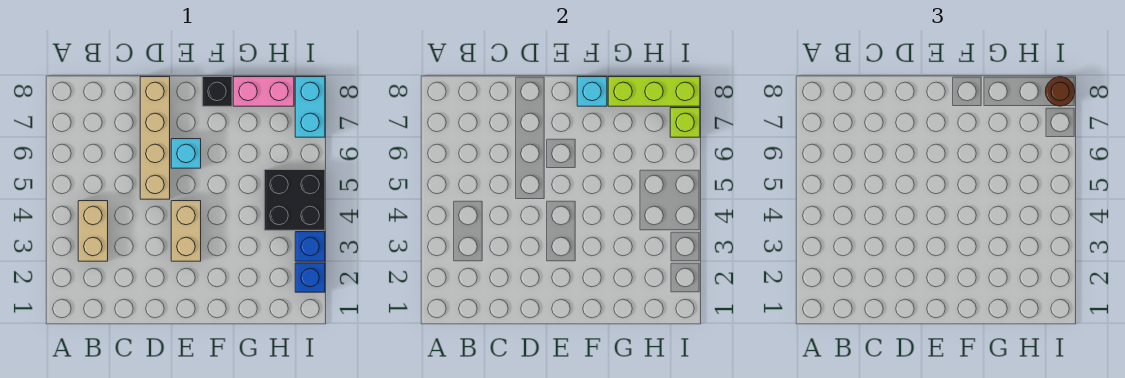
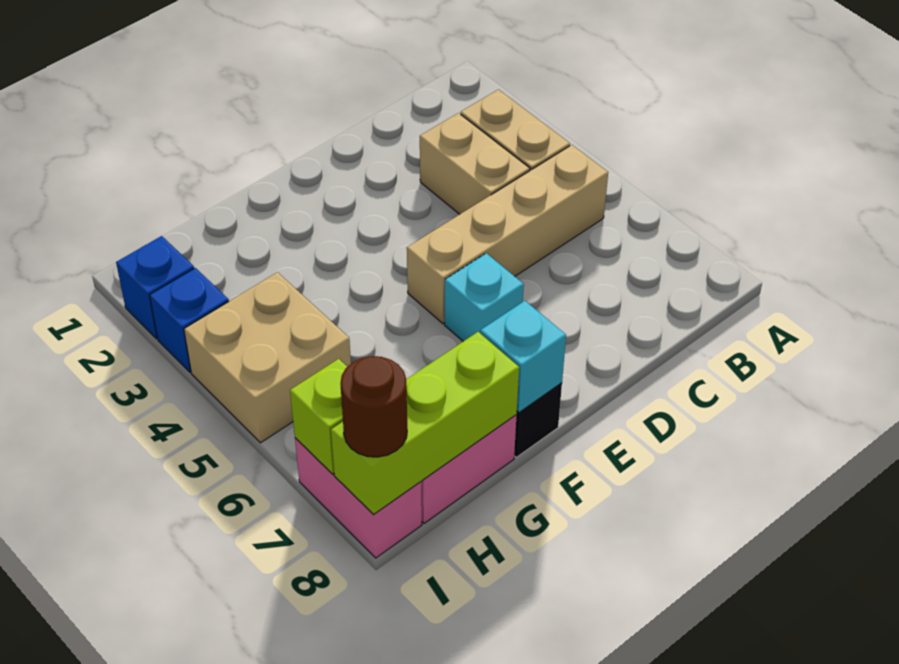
tan 1x4 brick [140,77,170,199] -> tan 1x4 brick turned to [407,145,608,323]
tan 1x2 brick [171,201,201,261] -> tan 1x2 brick moved to [420,113,530,214]
black 2x2 brick [264,170,325,230] -> tan 2x2 brick [184,272,351,443]
cyan 1x2 brick [295,77,325,137] -> pink 1x2 brick [295,438,422,558]

